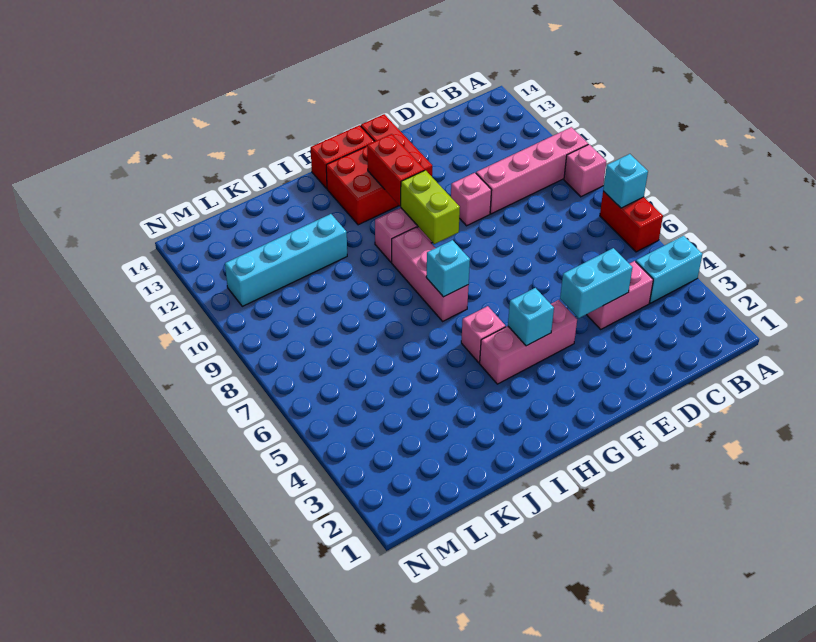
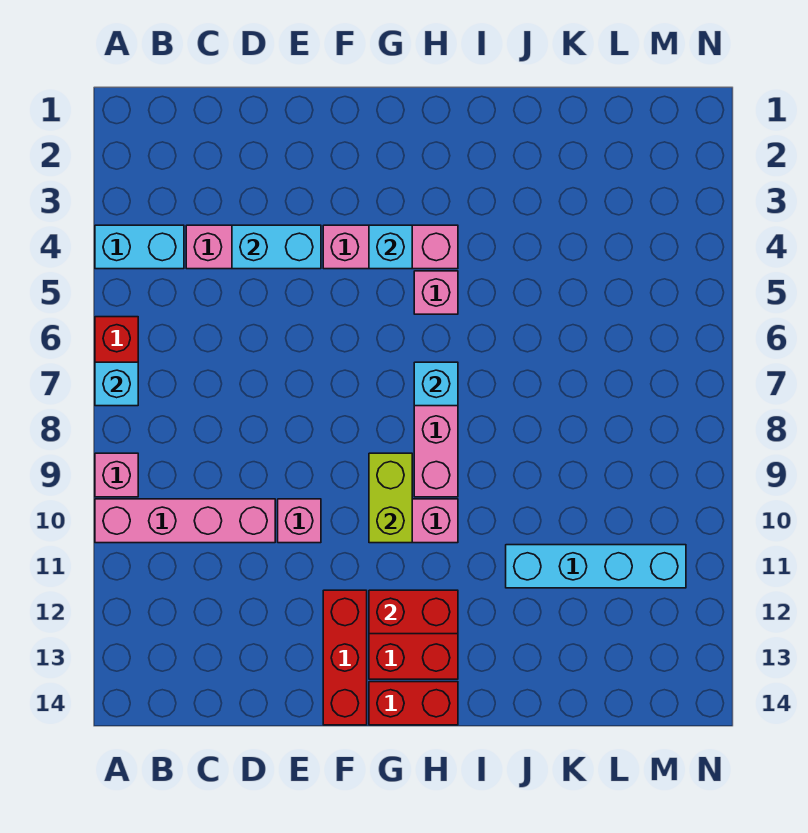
red 1x2 brick [367,134,425,206] -> red 1x2 brick turned to [369,590,458,634]

